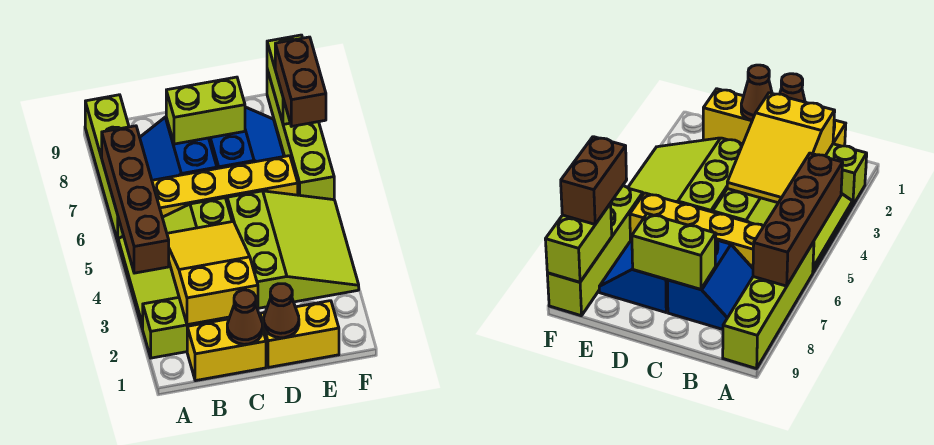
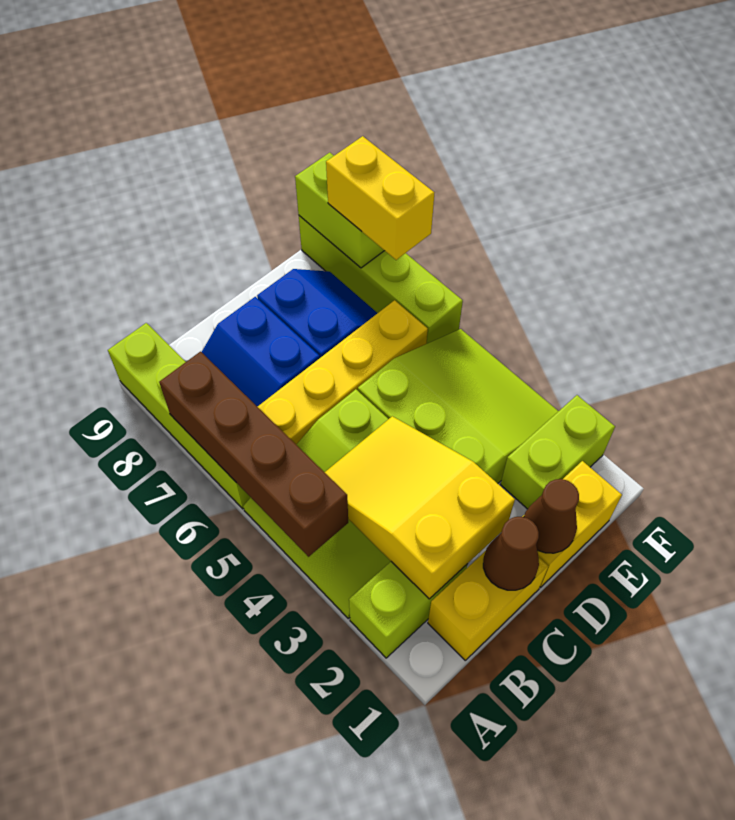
lime 1x2 brick [166,77,245,144] -> lime 1x2 brick moved to [501,395,615,509]
brown 1x2 brick [275,37,326,126] -> yellow 1x2 brick [326,136,434,260]

